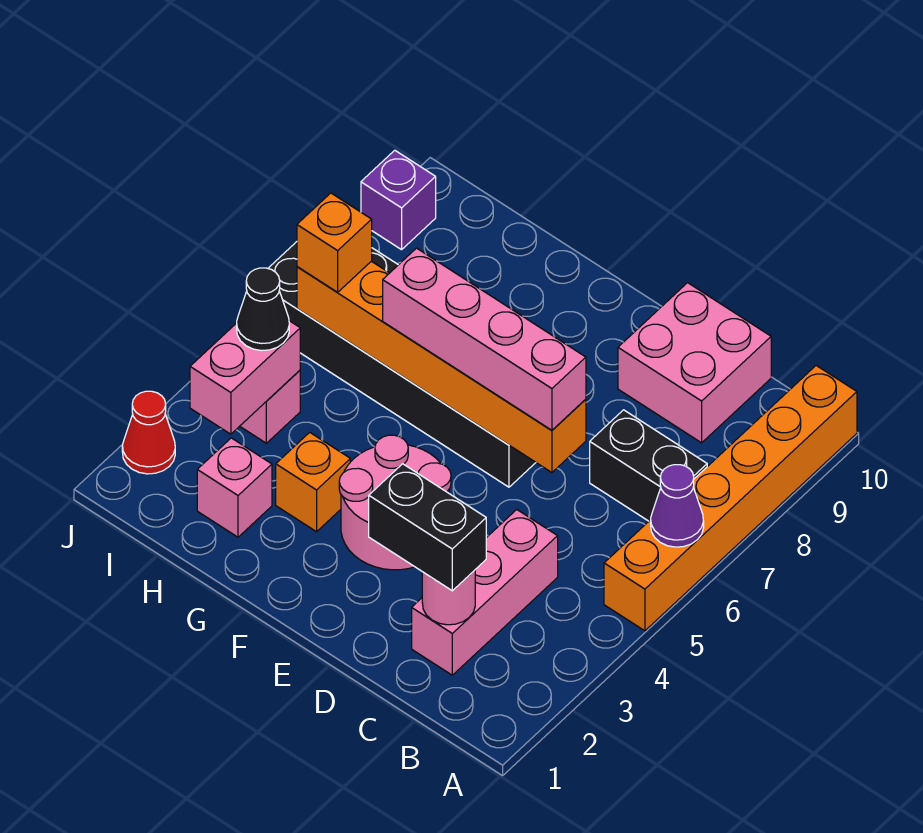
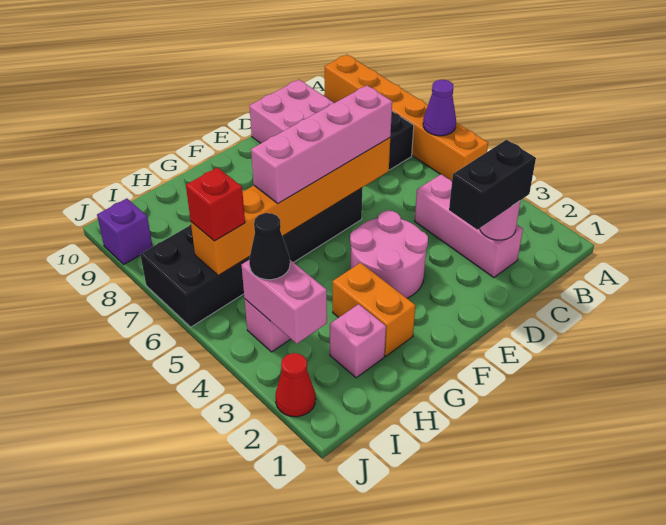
orange 1x1 brick [276,432,350,532] -> orange 1x2 brick [333,263,416,356]
orange 1x1 brick [297,193,372,292] -> red 1x1 brick [186,167,245,241]

